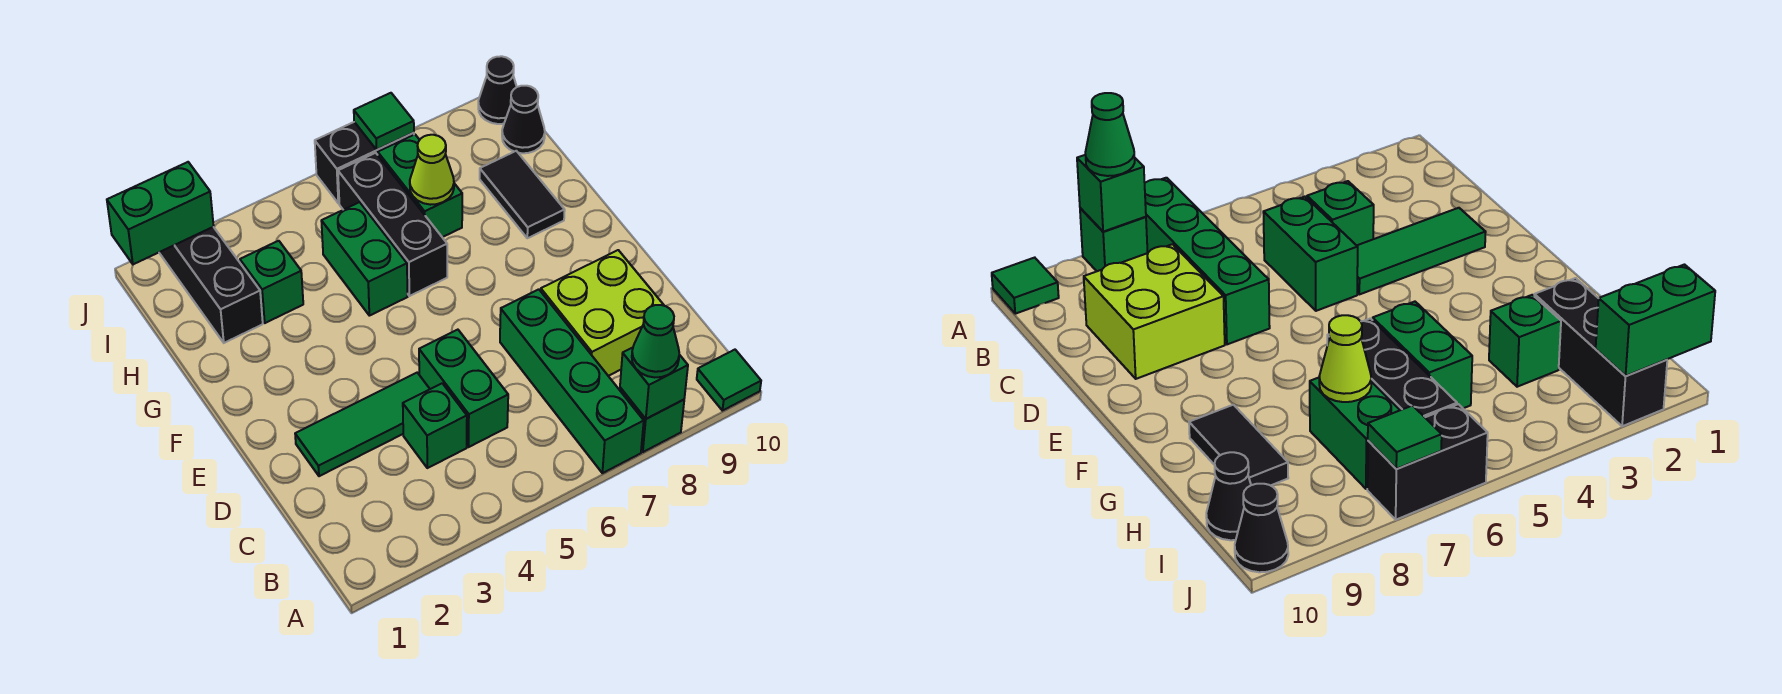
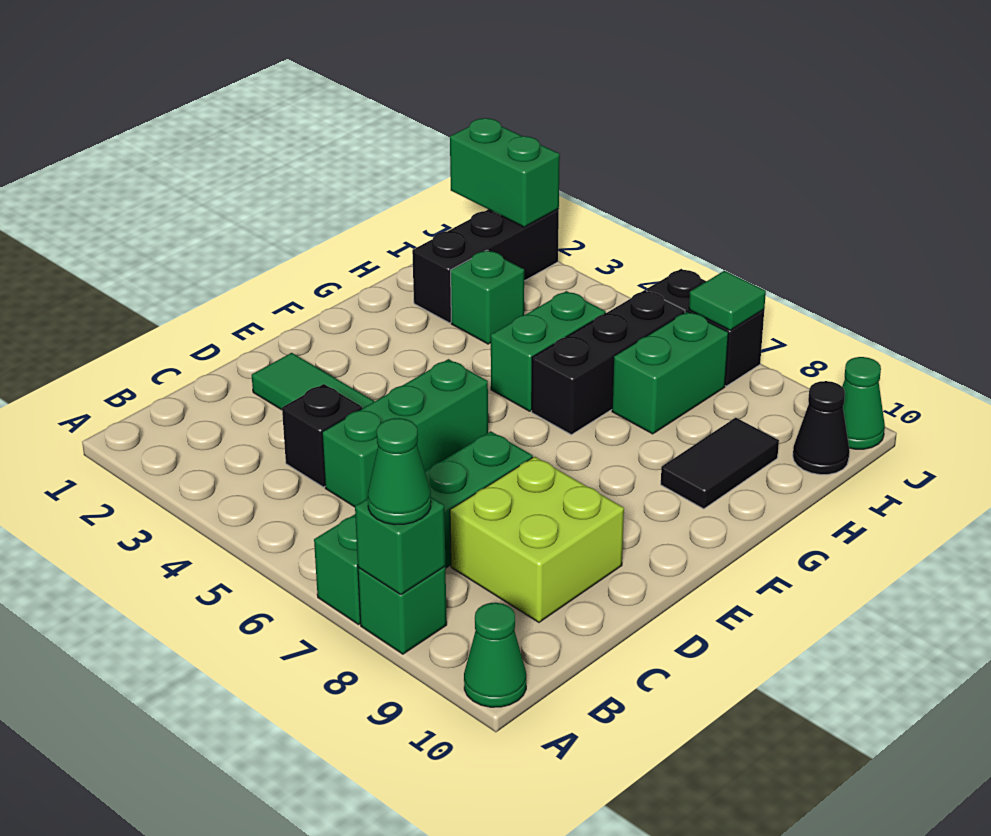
green 1x1 tile [697,350,761,411] -> green 1x1 cone [464,603,526,707]
green 1x1 brick [403,383,467,468] -> black 1x1 brick [282,384,362,487]
green 1x2 brick [419,330,508,447] -> green 1x3 brick [322,359,488,507]
lime 1x1 cone [410,135,454,205] -> none
black 1x1 cone [478,56,517,124] -> green 1x1 cone [842,357,885,449]

